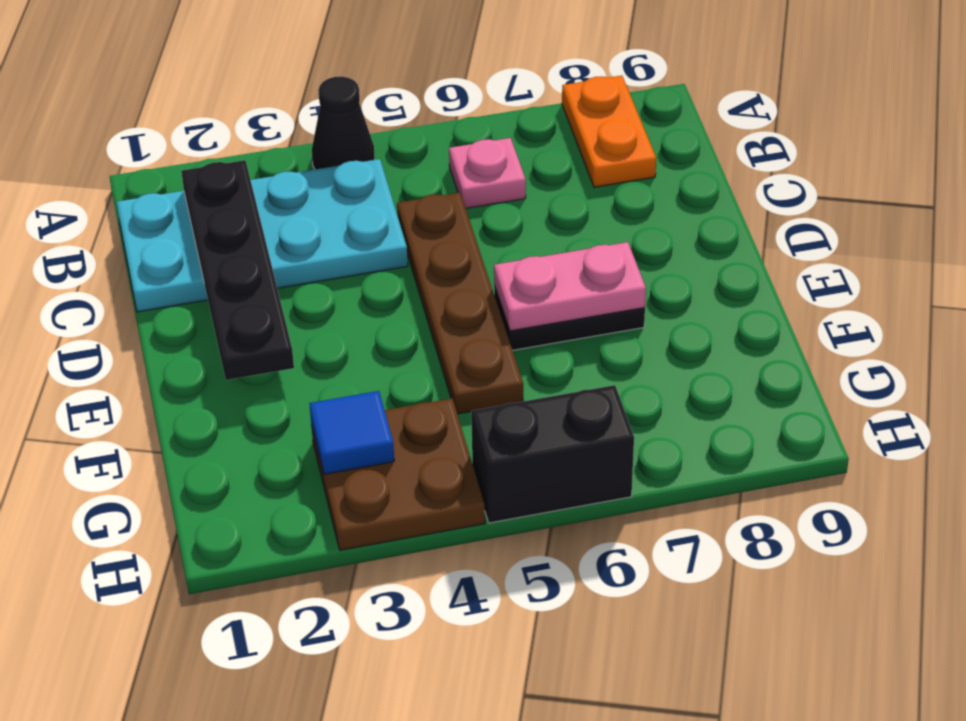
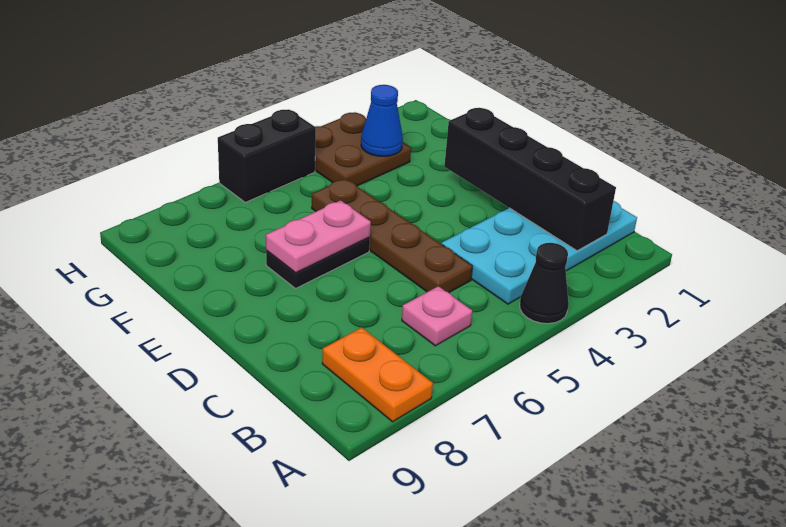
black 1x4 plate [181,160,294,380] -> black 1x4 brick [444,108,616,251]
blue 1x1 tile [309,391,394,474] -> blue 1x1 cone [361,85,403,156]

